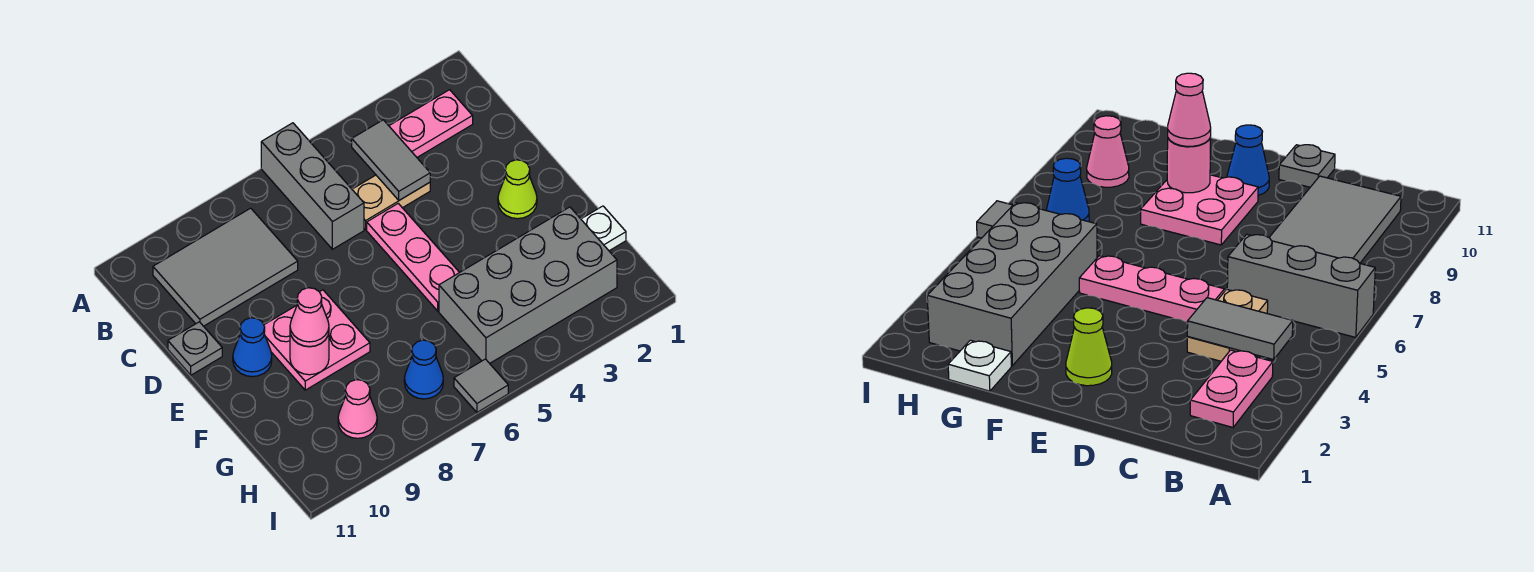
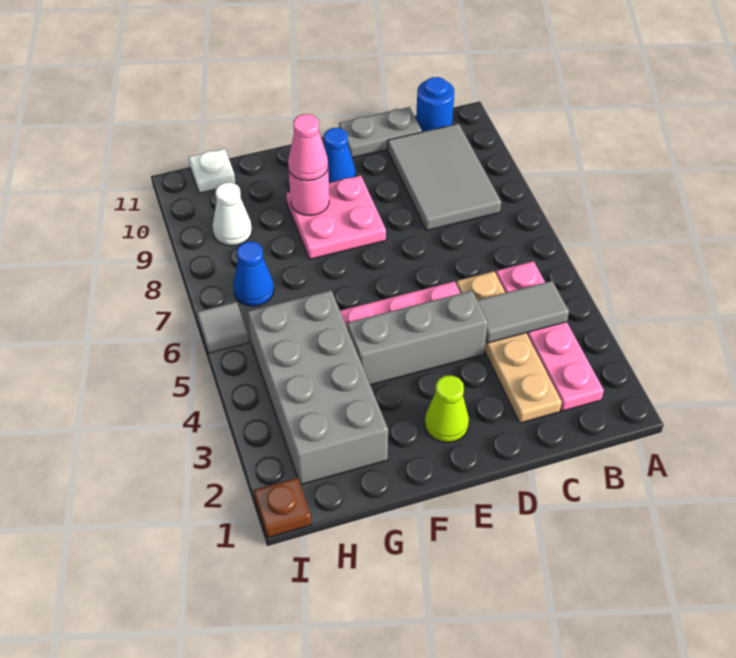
grey 1x3 brick [261,123,364,249] -> grey 1x3 brick moved to [347,291,488,385]
pink 1x2 plate [389,90,473,157] -> pink 1x4 plate [496,261,604,411]
none -> blue 1x1 round brick [416,77,454,132]
tan 1x2 plate [352,175,430,229] -> tan 1x4 plate [456,271,562,423]
grey 1x1 plate [168,322,222,375] -> grey 1x2 plate [339,107,422,158]
white 1x1 plate [581,206,626,251] -> white 1x1 plate moved to [189,149,236,193]
pink 1x1 cone [338,380,377,438] -> white 1x1 cone [212,182,252,246]
none -> brown 1x1 plate [254,478,311,538]

